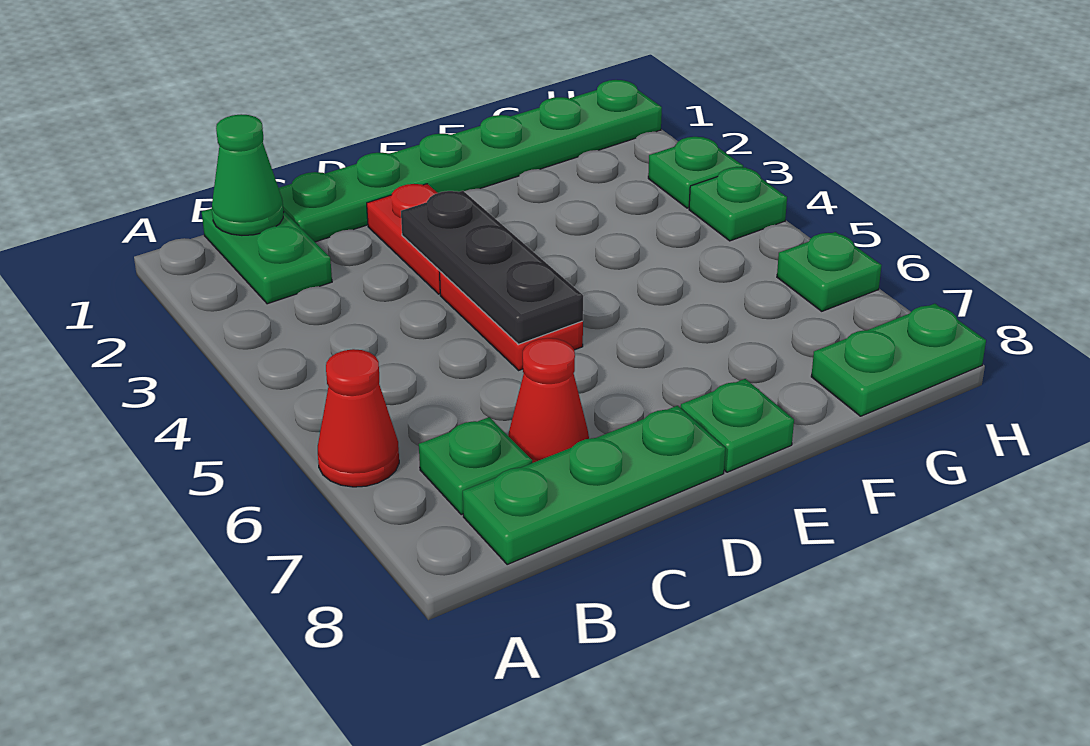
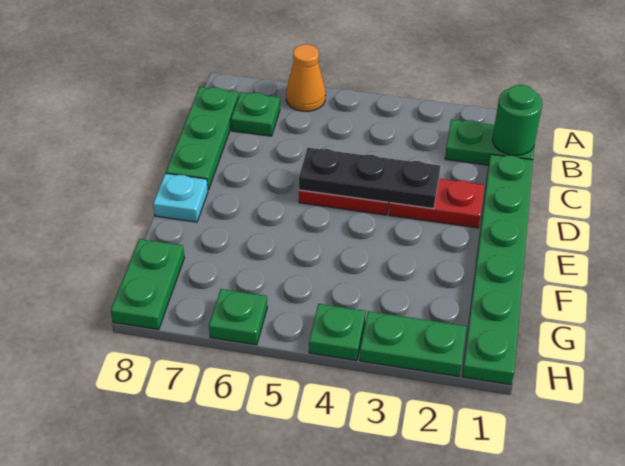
red 1x1 cone [318,349,399,487] -> orange 1x1 cone [286,44,326,111]
green 1x1 cone [212,114,284,235] -> green 1x1 round brick [493,85,542,155]
red 1x1 cone [508,338,589,463] -> none
green 1x1 plate [681,379,794,472] -> cyan 1x1 plate [153,173,208,222]
green 1x1 plate [648,137,743,208] -> green 1x2 plate [360,311,466,377]

